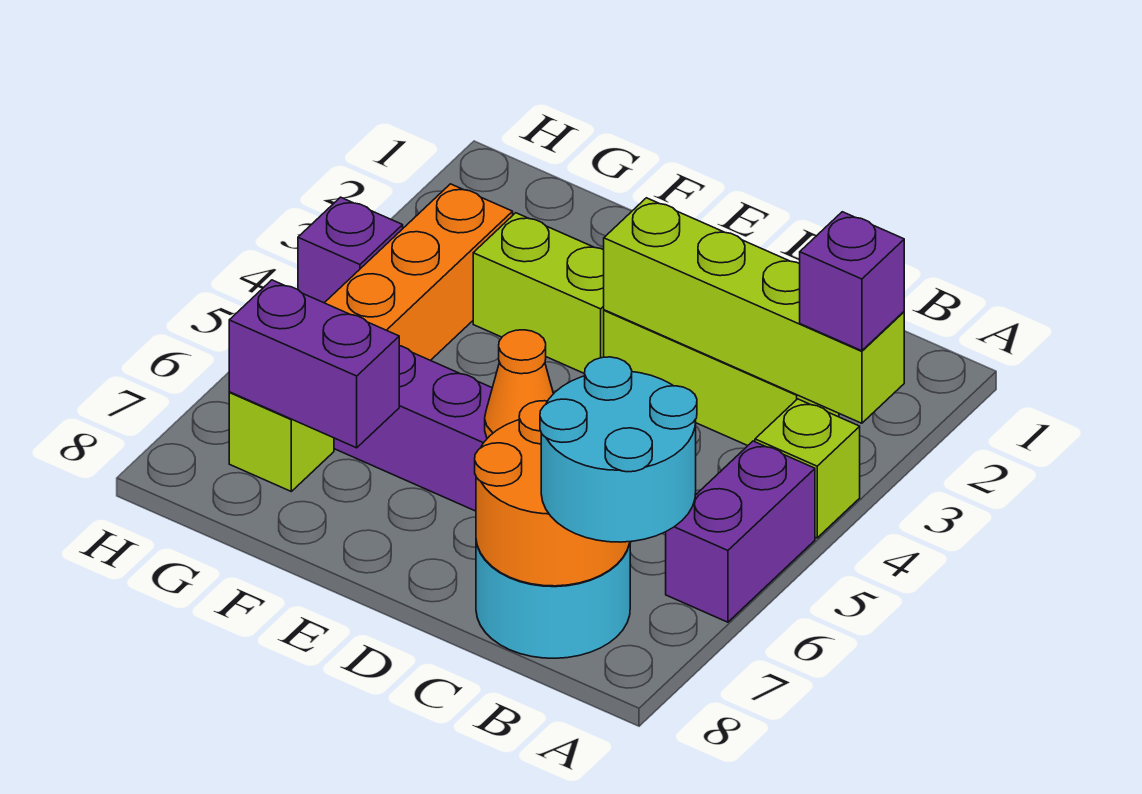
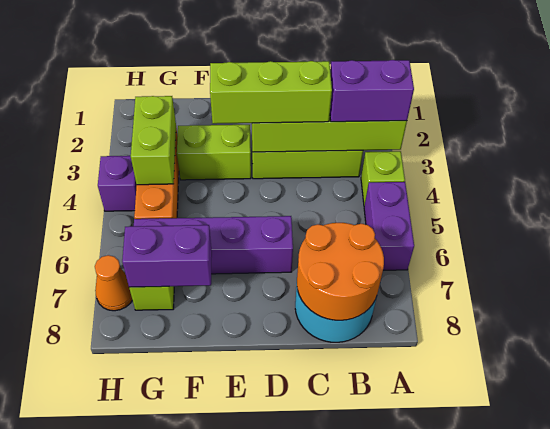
purple 1x1 brick [800,212,904,351] -> purple 1x2 brick [330,60,414,122]
cyan 2x2 round brick [540,357,697,542] -> none
none -> lime 1x3 brick [210,61,332,124]
orange 1x1 cone [485,330,553,438] -> orange 1x1 cone moved to [95,255,132,311]
none -> lime 1x2 brick [131,96,176,185]

